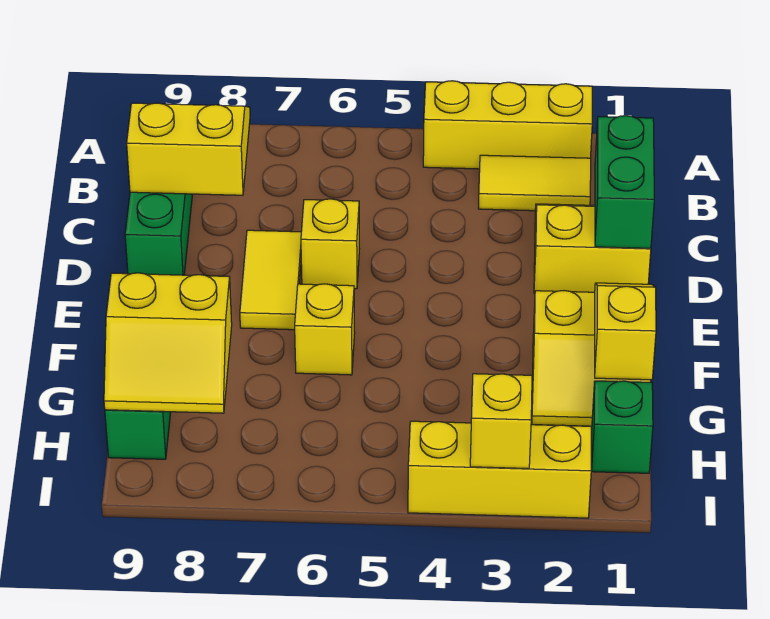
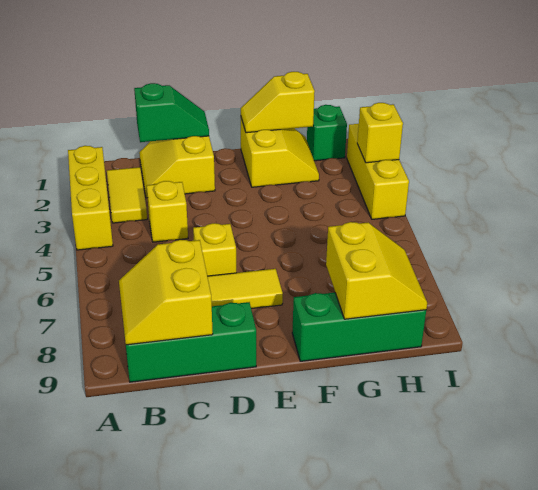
green 1x2 brick [595,116,654,248] -> green 1x2 slope [134,83,209,142]
yellow 1x1 brick [295,284,355,375] -> yellow 1x1 brick moved to [147,181,188,242]

